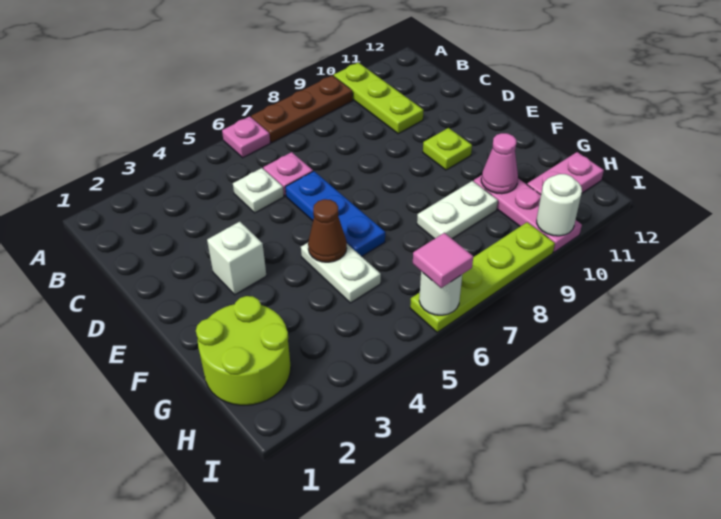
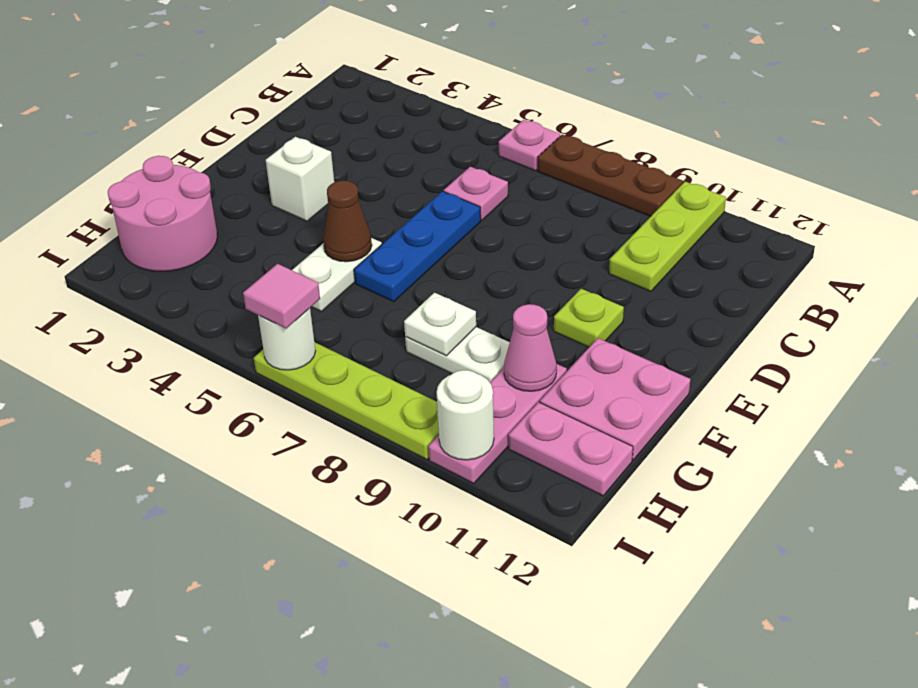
white 1x1 plate [233,168,284,213] -> white 1x1 plate moved to [404,293,476,356]
none -> pink 2x2 plate [540,338,690,460]
lime 2x2 round brick [196,296,291,405] -> pink 2x2 round brick [108,156,217,271]

